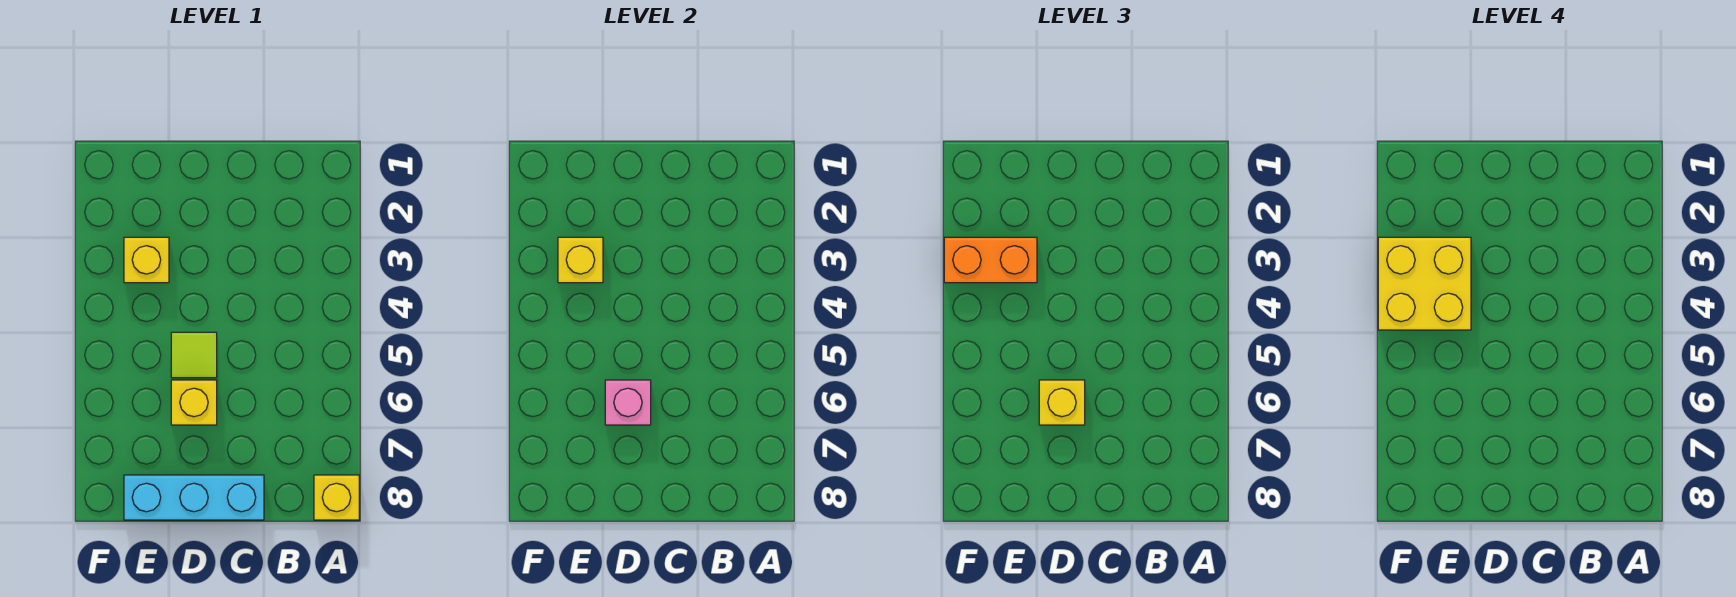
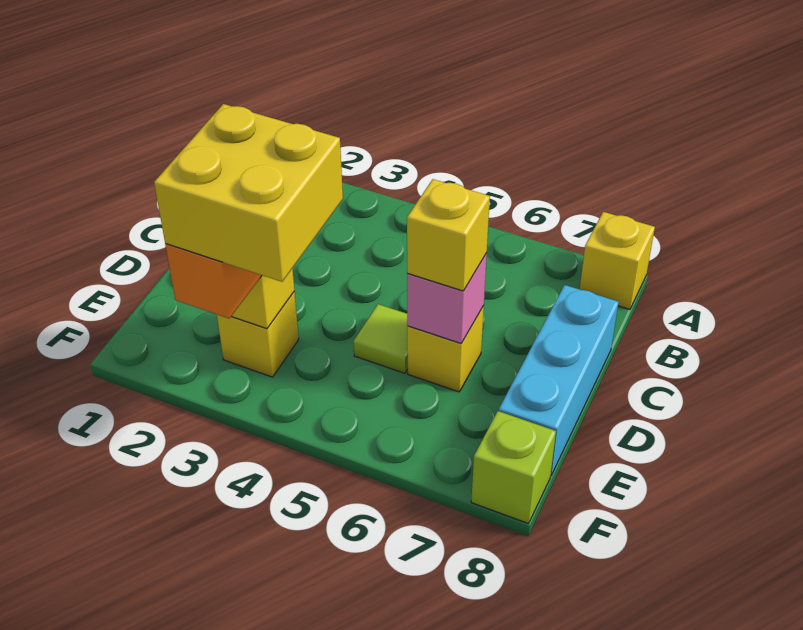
none -> lime 1x1 brick [471,411,556,524]

